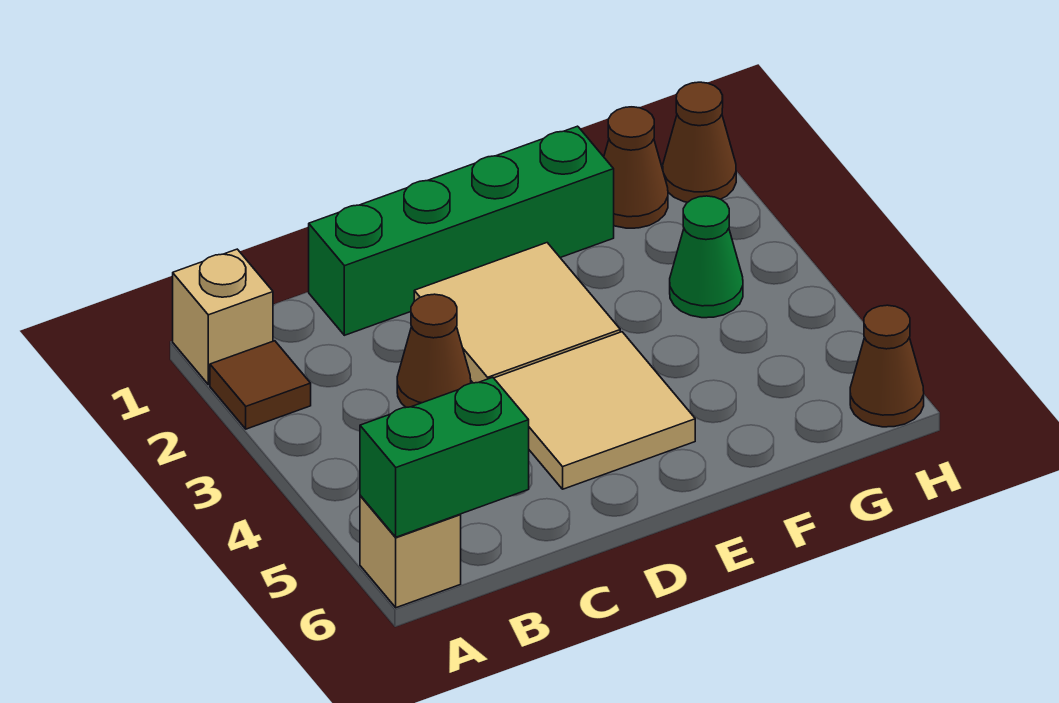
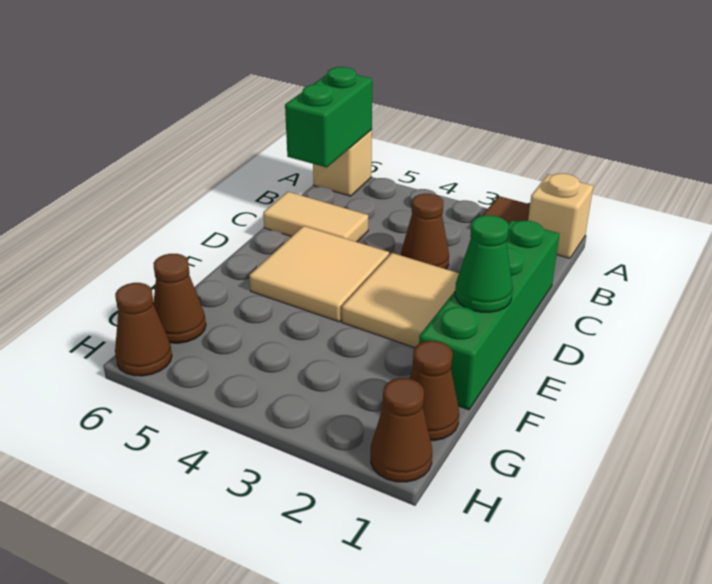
none -> tan 1x2 tile [263,192,368,242]
green 1x1 cone [670,196,743,318] -> green 1x1 cone moved to [455,215,513,312]
none -> brown 1x1 cone [153,254,206,343]

